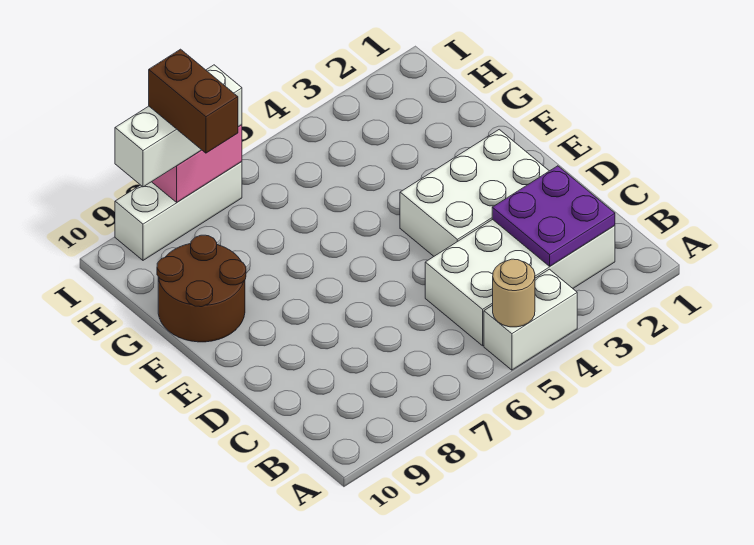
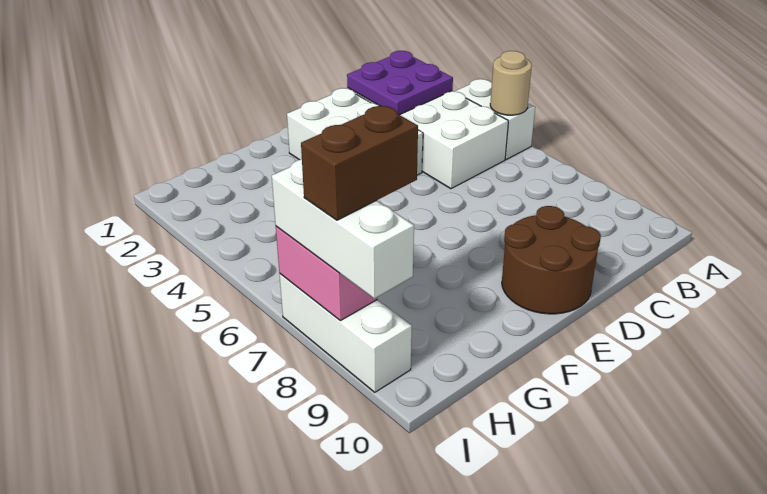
brown 2x2 round brick [157,235,246,342] -> brown 2x2 round brick moved to [502,206,601,314]

